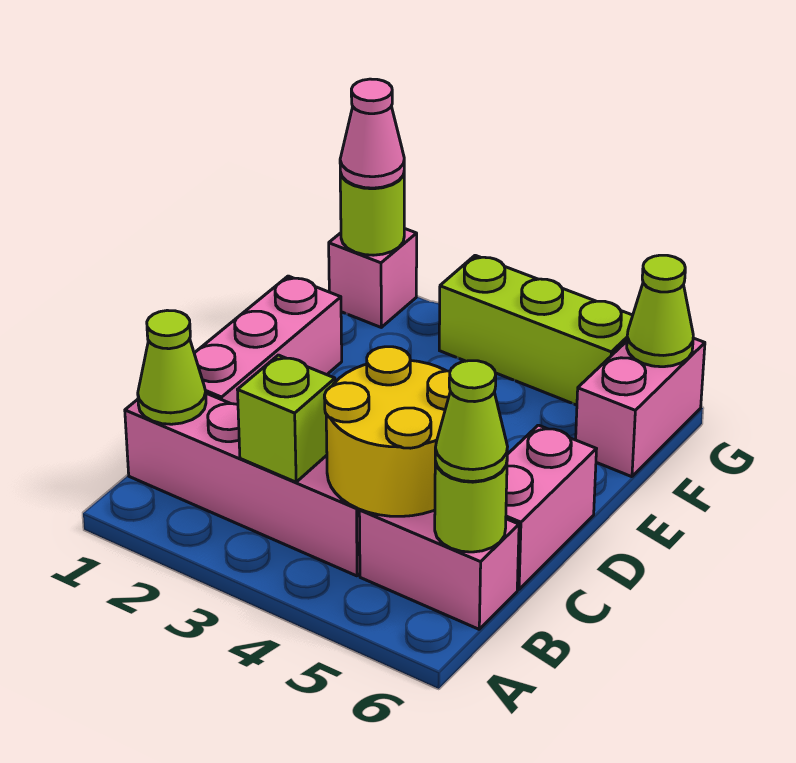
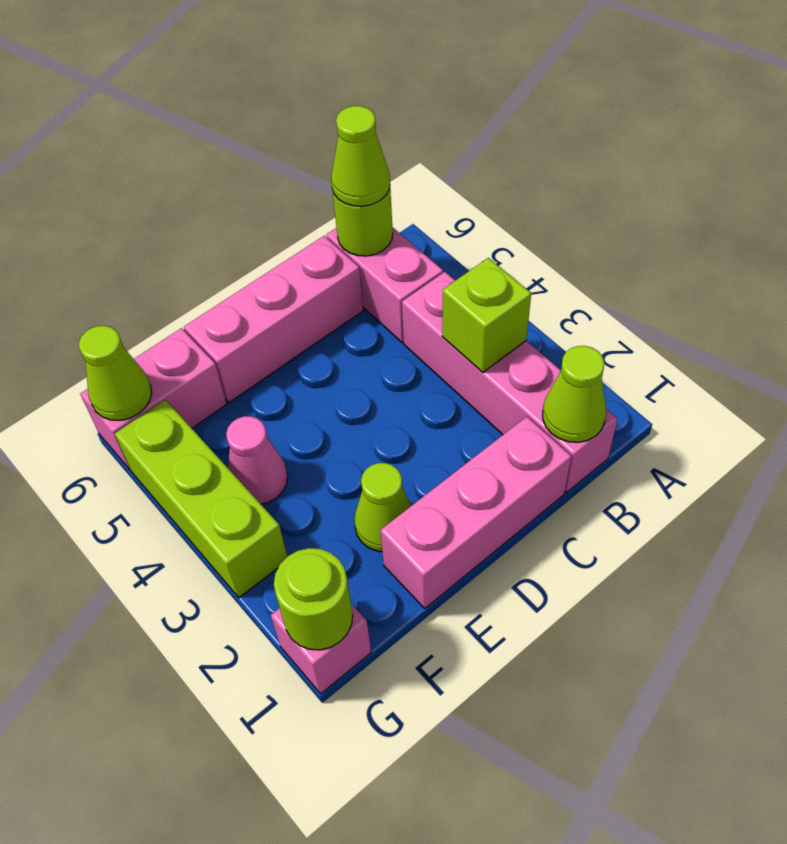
yellow 2x2 round brick [324,347,450,516] -> none
pink 1x2 brick [506,425,596,590] -> pink 1x3 brick [184,236,363,403]
none -> lime 1x1 cone [354,463,412,552]
pink 1x1 cone [340,79,404,188] -> pink 1x1 cone moved to [226,416,288,504]

